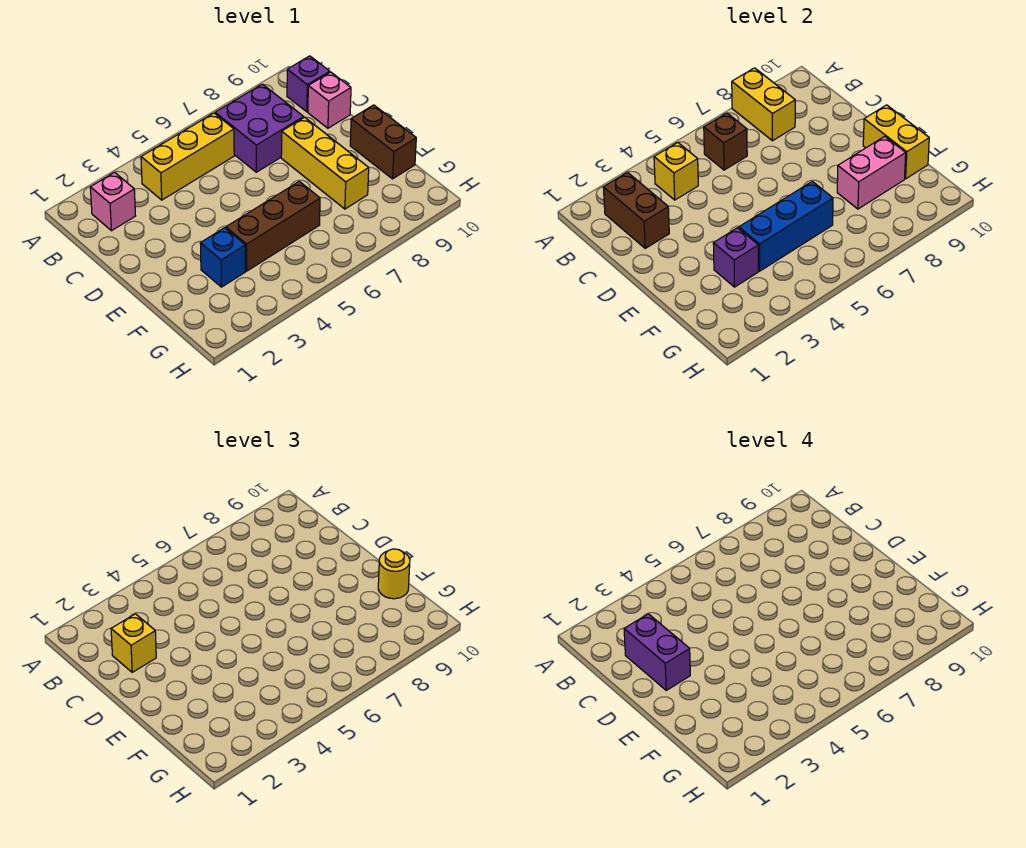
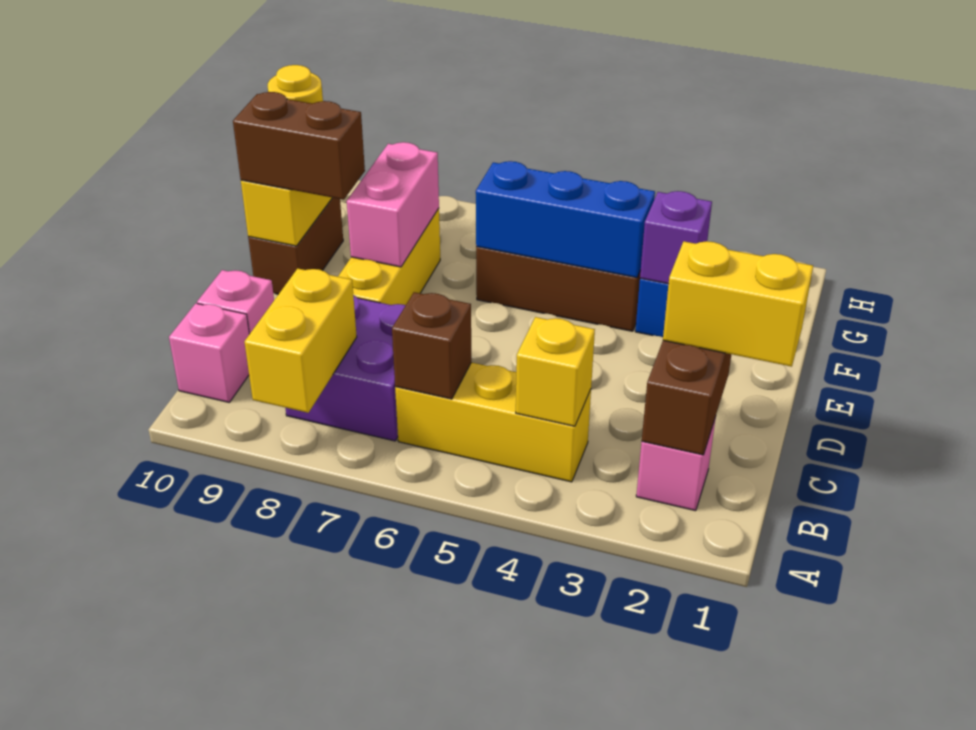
purple 1x1 brick [287,56,330,112] -> pink 1x1 brick [169,303,249,402]
yellow 1x1 brick [111,614,156,672] -> yellow 1x2 brick [663,241,813,367]
purple 1x2 brick [624,614,690,690] -> none
none -> brown 1x2 brick [233,92,365,200]
pink 1x2 brick [837,136,906,209] -> pink 1x2 brick turned to [347,142,439,267]

